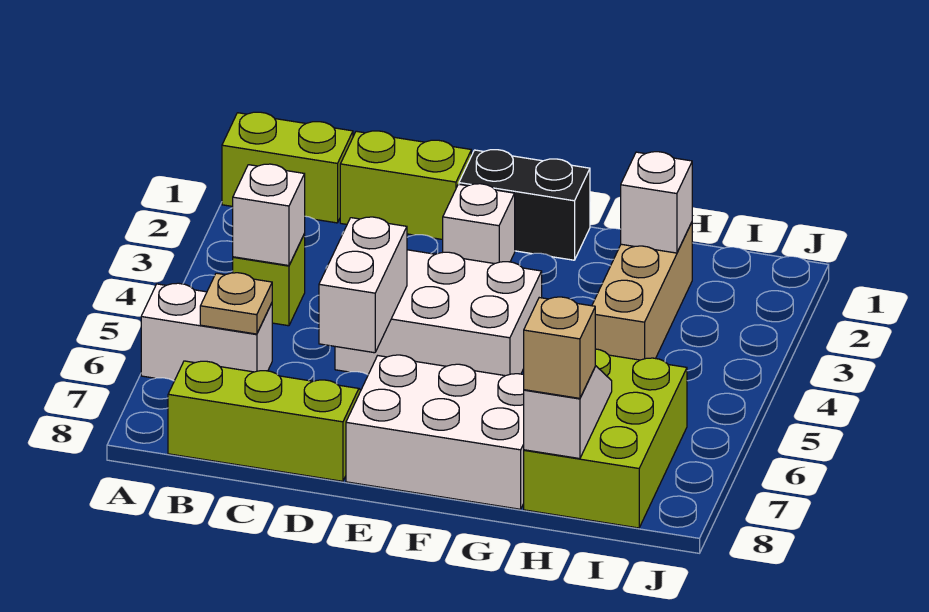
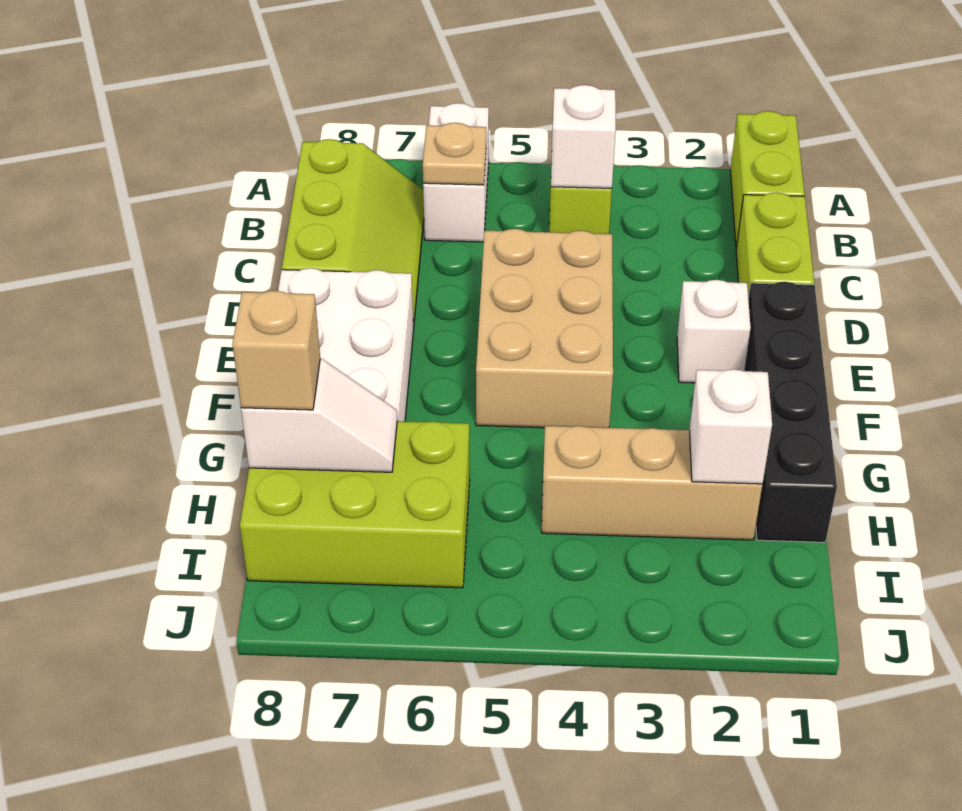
white 2x3 brick [335,250,542,376] -> tan 2x3 brick [476,229,613,428]
white 1x2 brick [319,217,407,353] -> none
black 1x2 brick [459,150,590,260] -> black 1x4 brick [745,282,837,542]

